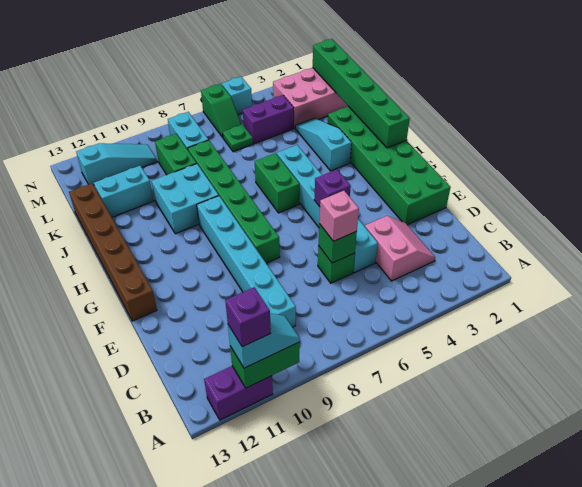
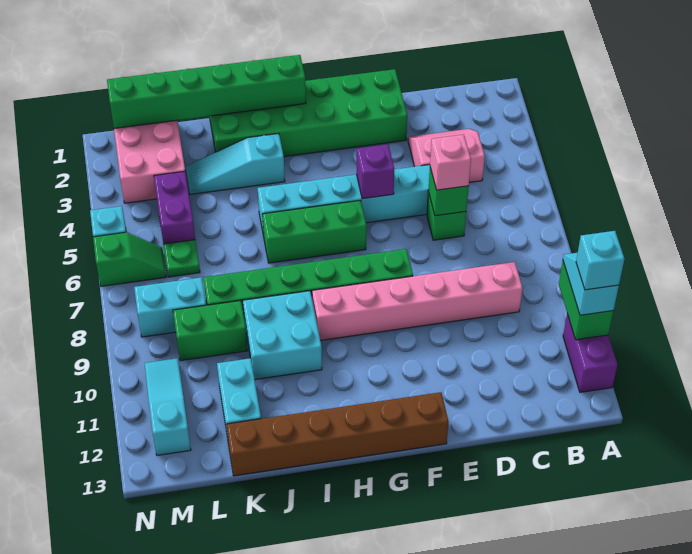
purple 1x1 brick [225,287,271,347] -> cyan 1x1 brick [576,231,624,290]
cyan 1x6 brick [197,196,296,327] -> pink 1x6 brick [312,262,523,341]
green 1x2 brick [255,153,300,213] -> green 1x3 brick [262,200,366,263]

